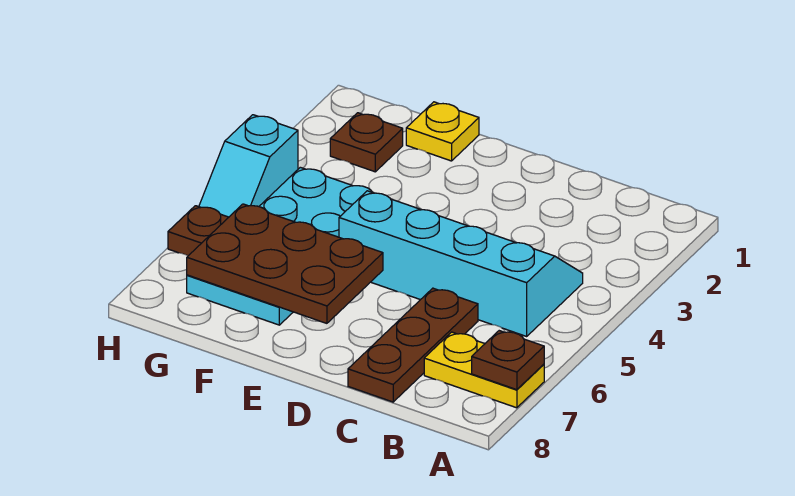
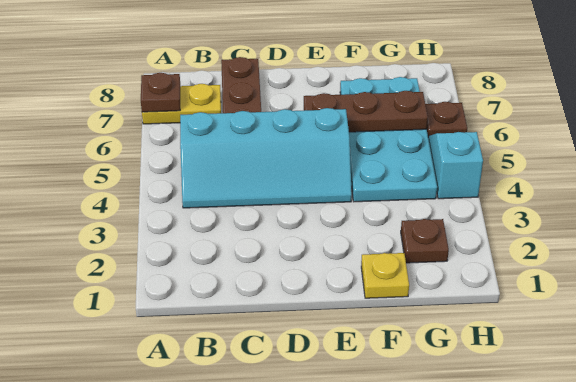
brown 2x3 plate [187,204,383,323] -> brown 1x3 plate [304,91,428,132]

